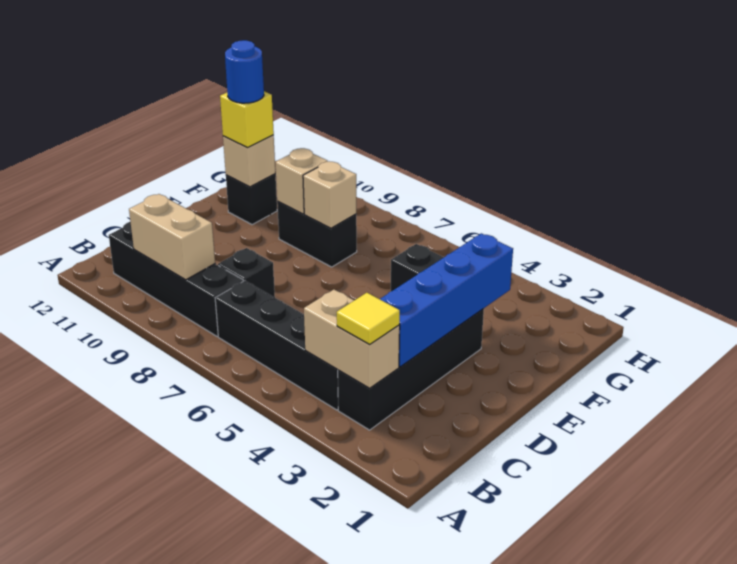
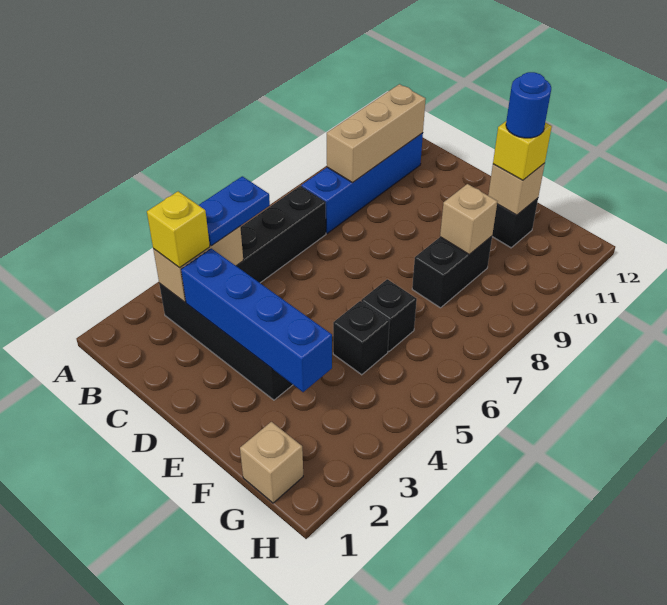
yellow 1x1 tile [337,293,400,344] -> yellow 1x1 brick [147,191,210,268]
none -> blue 1x2 plate [199,176,270,246]
black 1x4 brick [109,222,243,336] -> blue 1x4 brick [301,133,423,233]
tan 1x2 brick [129,194,215,280] -> tan 1x3 brick [327,84,426,183]
black 1x1 brick [218,248,275,298] -> black 1x1 brick moved to [361,279,417,351]
tan 1x1 brick [303,162,356,228] -> tan 1x1 brick moved to [240,422,303,503]

